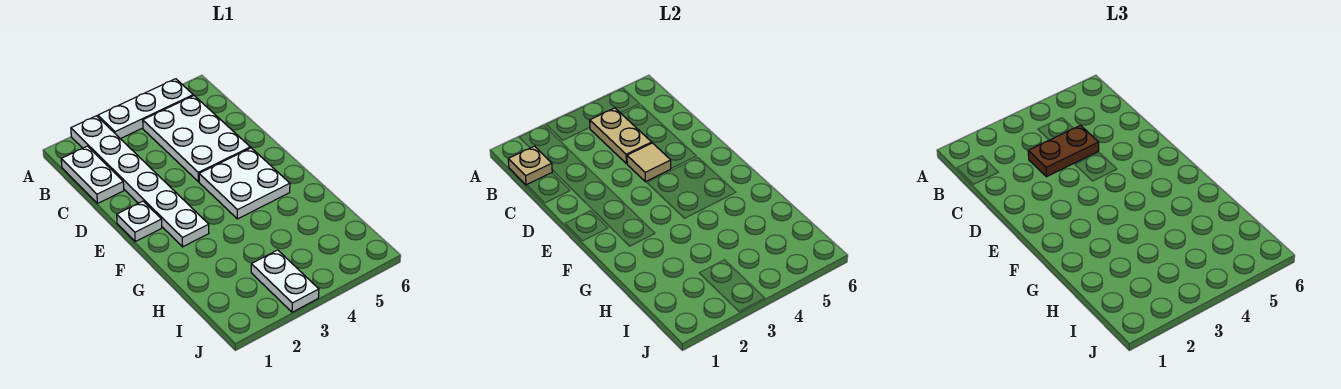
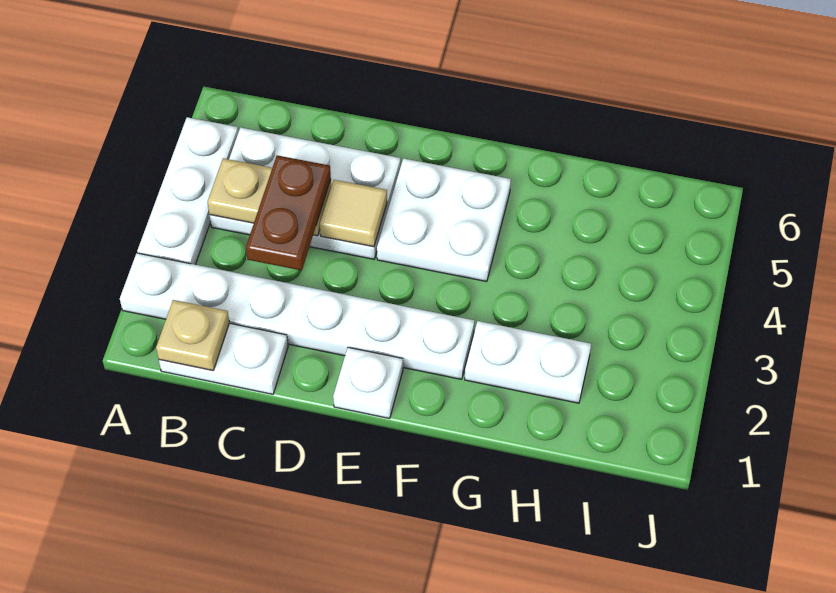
white 1x2 plate [251,250,319,312] -> white 1x2 plate moved to [465,321,591,403]

